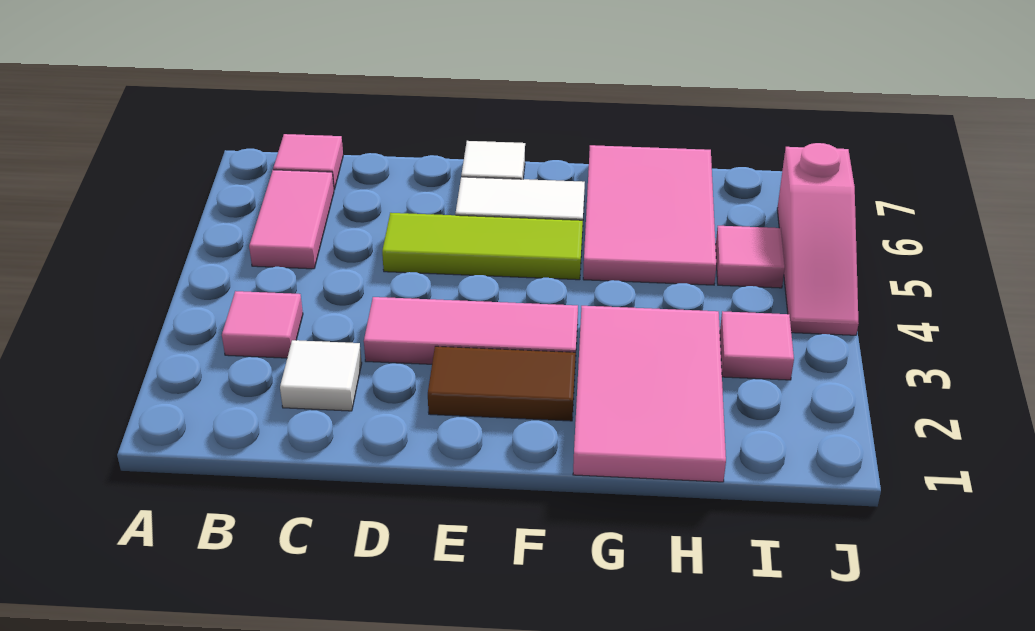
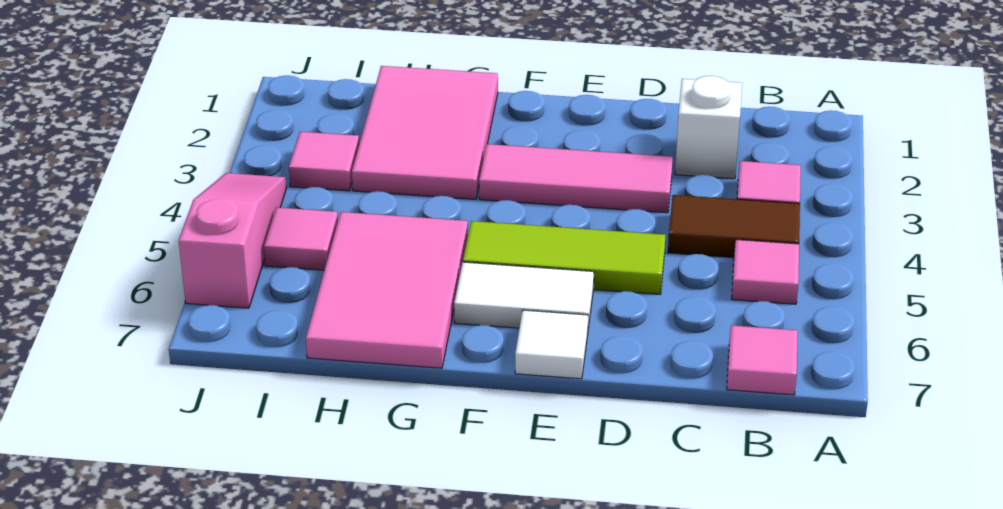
pink 1x2 tile [249,170,334,269] -> pink 1x1 tile [732,239,799,304]
white 1x1 tile [280,340,362,411] -> white 1x1 brick [675,76,742,179]
brown 1x2 tile [428,346,576,421] -> brown 1x2 tile moved to [668,195,800,258]

